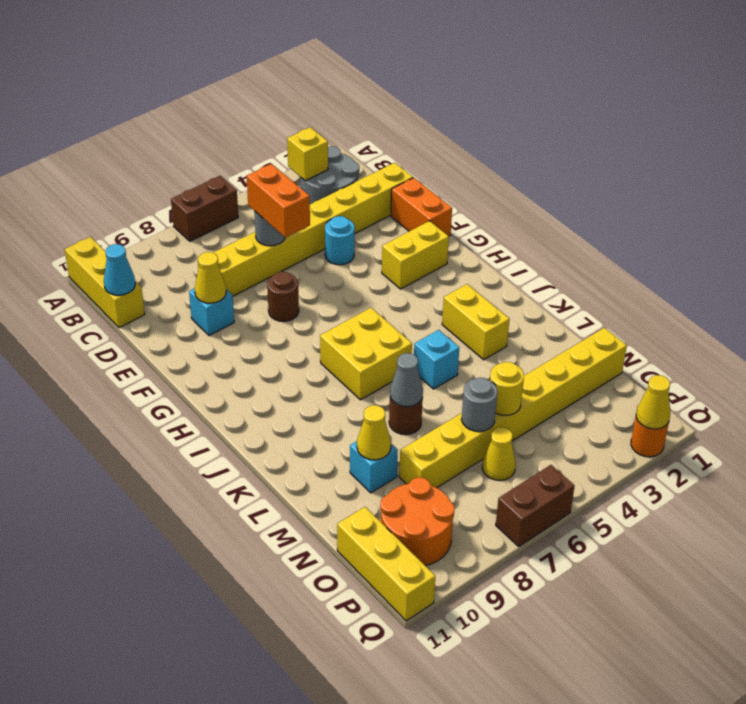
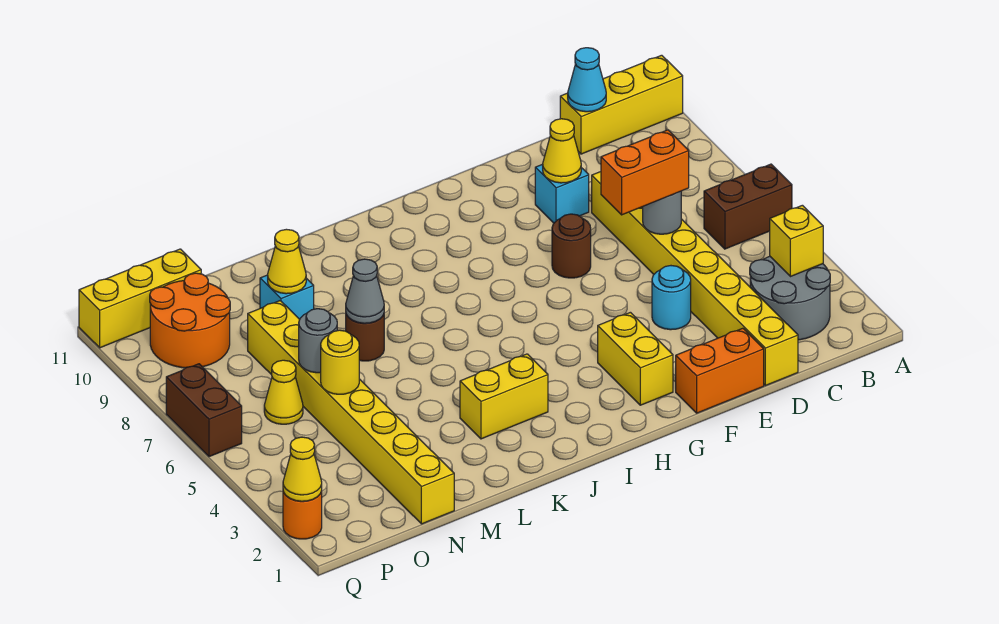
brown 1x2 brick [171,176,238,241] -> brown 1x2 brick turned to [704,164,792,249]
yellow 2x2 brick [320,308,412,400] -> none
cyan 1x1 brick [414,330,459,389] -> none

